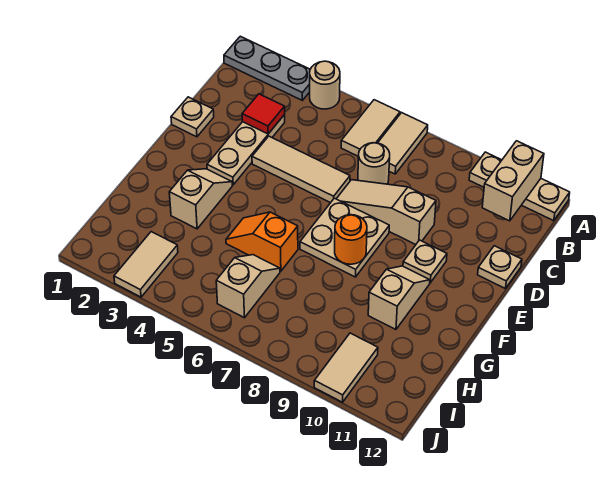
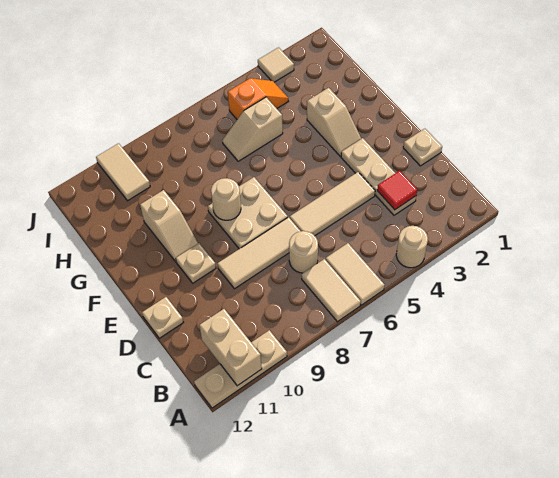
grey 1x3 plate [224,36,310,101] -> none
tan 1x3 slope [337,180,436,245] -> tan 1x3 tile [218,217,300,289]
orange 1x1 round brick [335,215,367,264] -> tan 1x1 round brick [211,178,241,220]
orange 1x2 slope [226,212,298,271] -> orange 1x2 slope moved to [228,78,288,119]
tan 1x2 slope [216,255,280,318] -> tan 1x2 slope turned to [222,97,283,161]
tan 1x2 tile [114,232,178,297] -> tan 1x1 tile [258,47,294,82]

